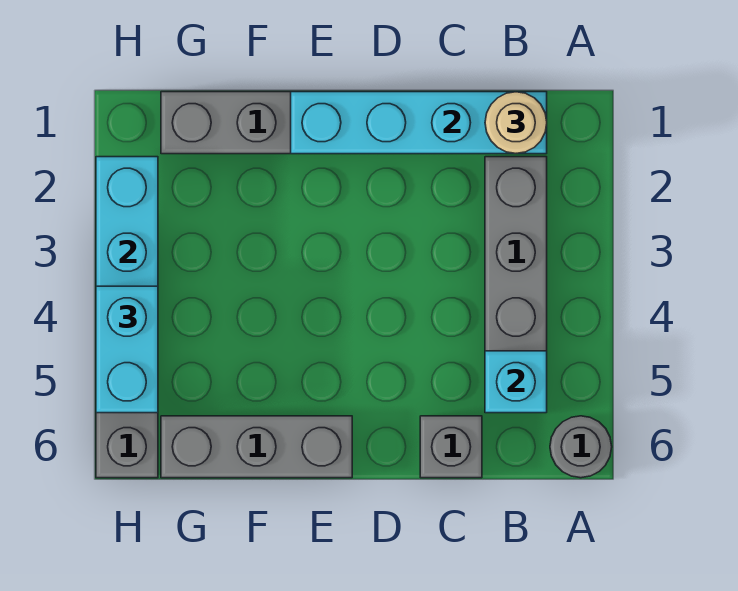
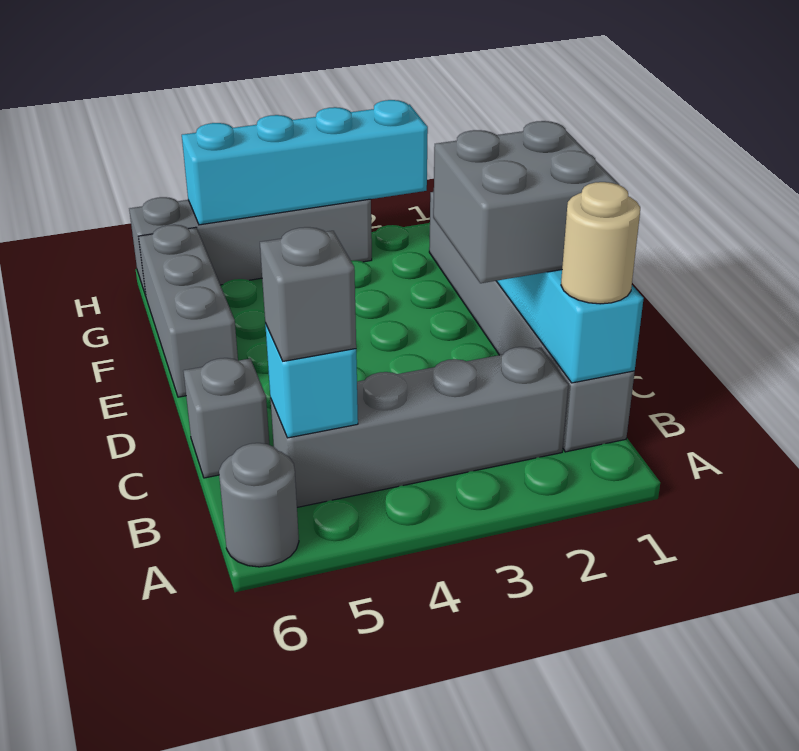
none -> grey 1x1 brick [260,227,356,361]
none -> grey 2x2 brick [433,121,619,283]
cyan 1x2 brick [96,286,158,413] -> none

